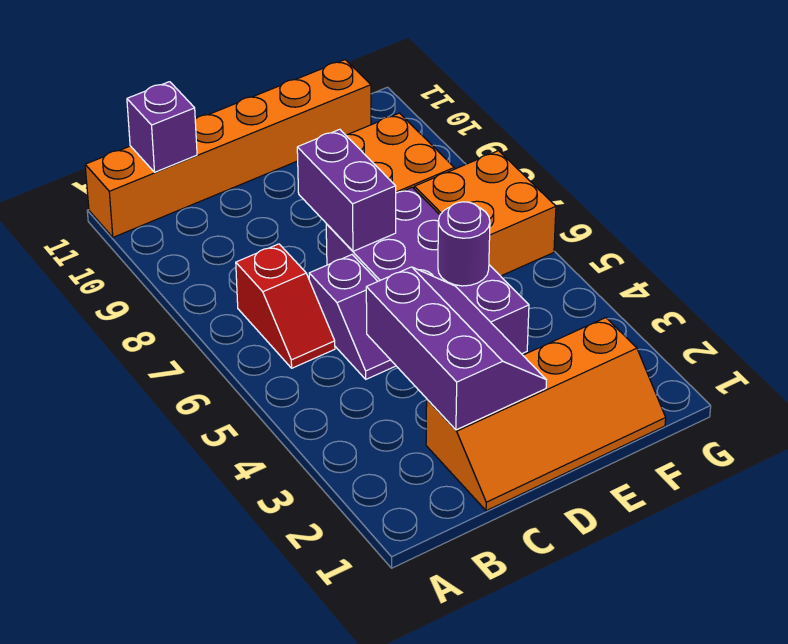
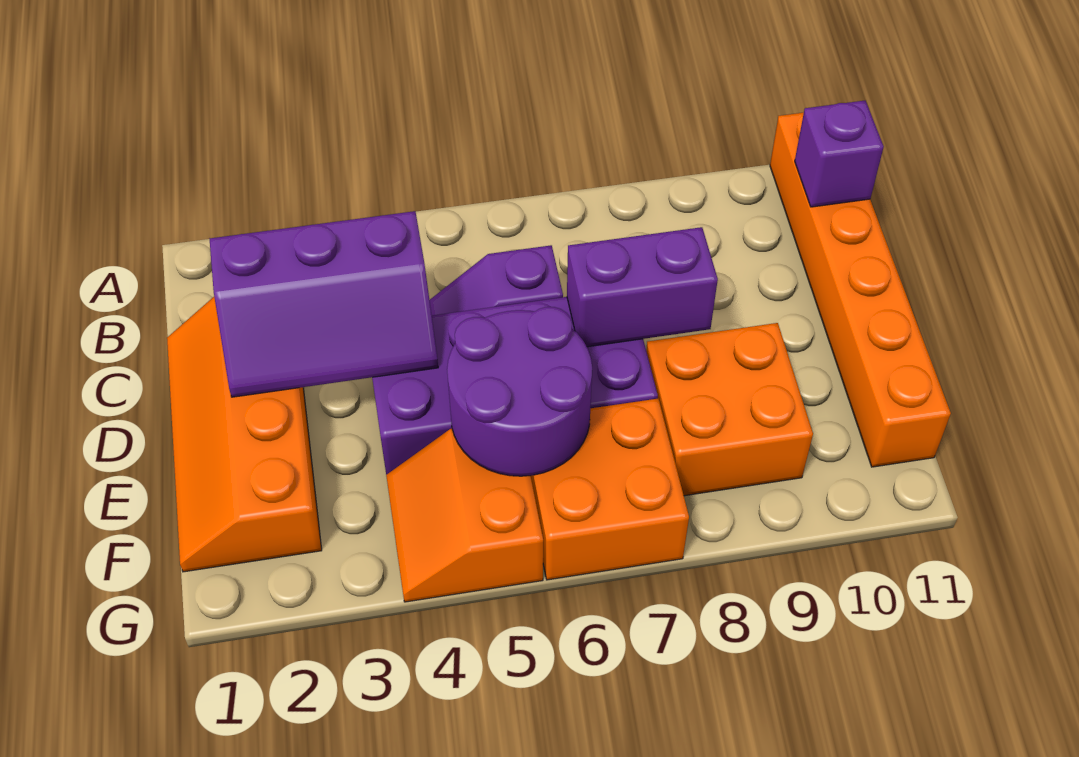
red 1x2 slope [236,244,335,368] -> none
purple 1x1 round brick [438,202,490,286] -> purple 2x2 round brick [447,307,592,476]
none -> orange 2x2 slope [386,429,543,602]

